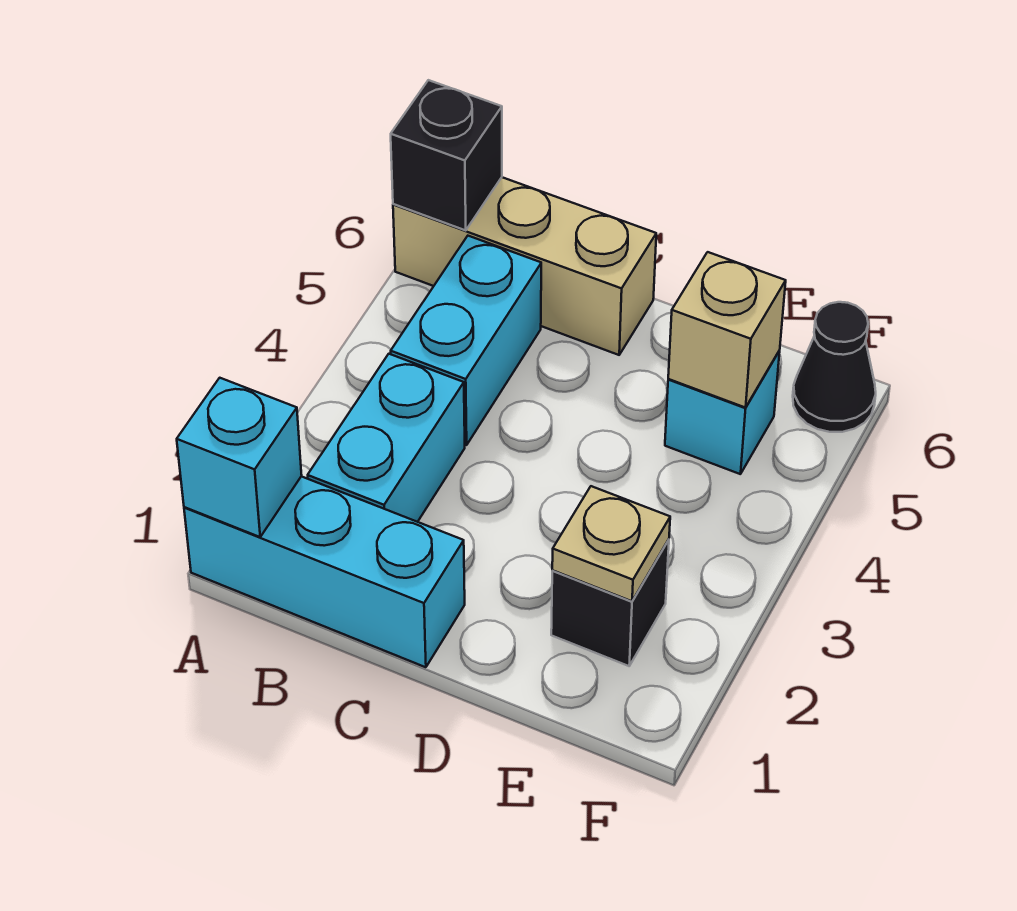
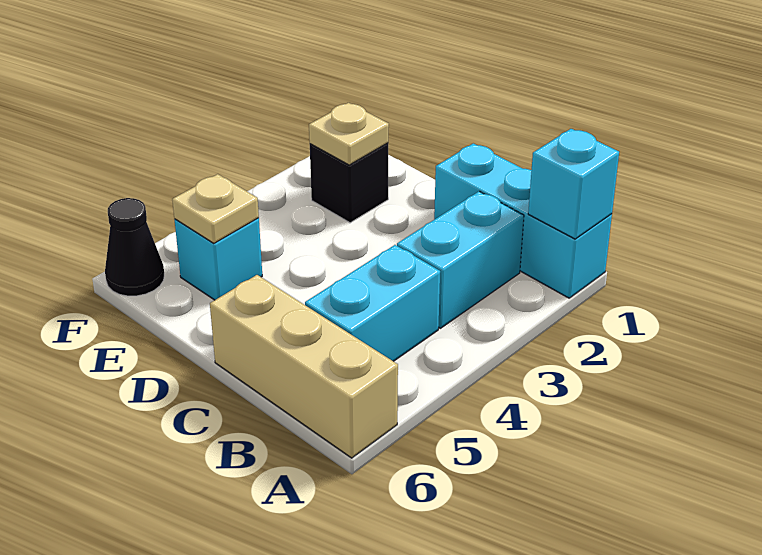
black 1x1 brick [391,80,502,230] -> none
tan 1x1 brick [668,252,786,408] -> tan 1x1 plate [172,174,259,243]

